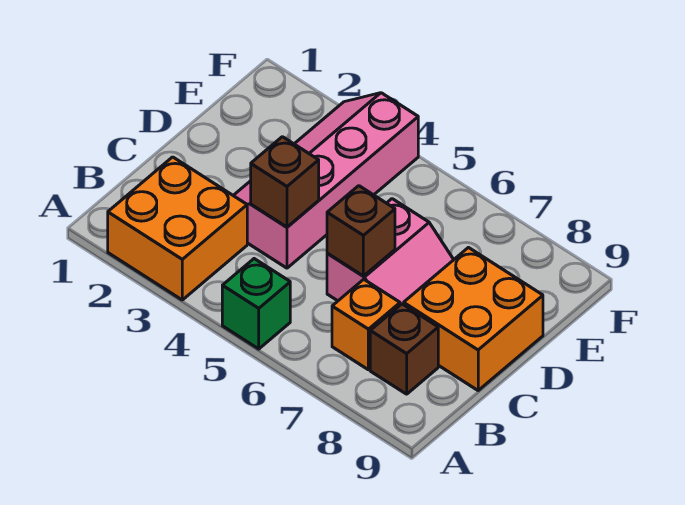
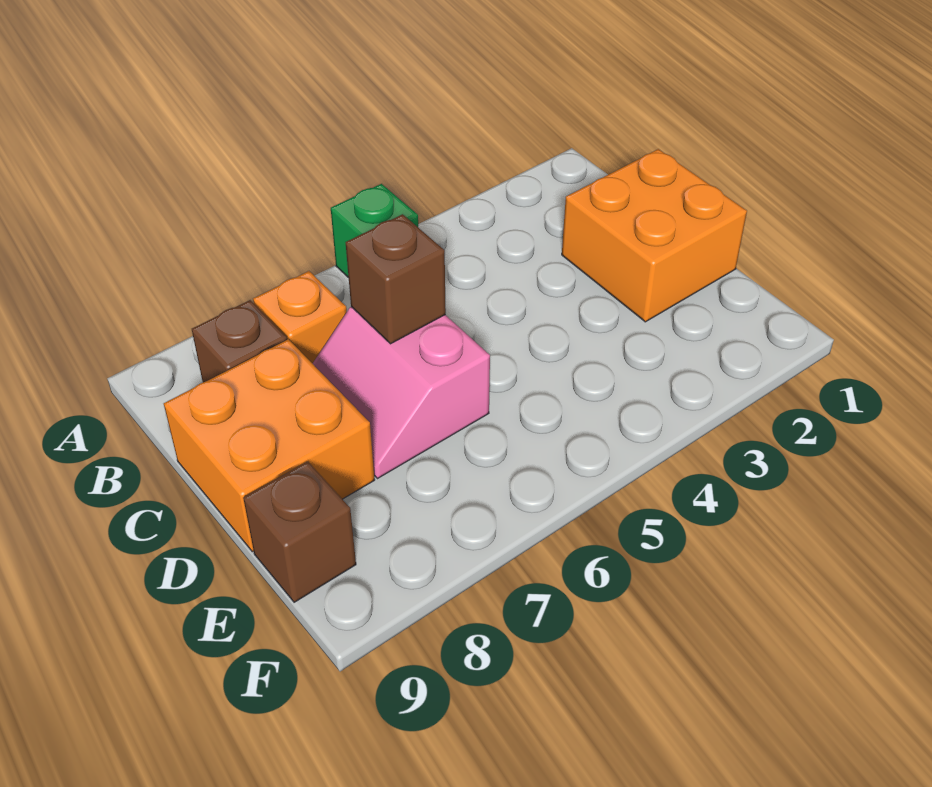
orange 2x2 brick [108,157,247,300] -> orange 2x2 brick moved to [562,149,747,322]
pink 2x4 slope [233,93,418,268] -> none
brown 1x1 brick [251,137,319,227] -> brown 1x1 brick moved to [243,461,356,602]

